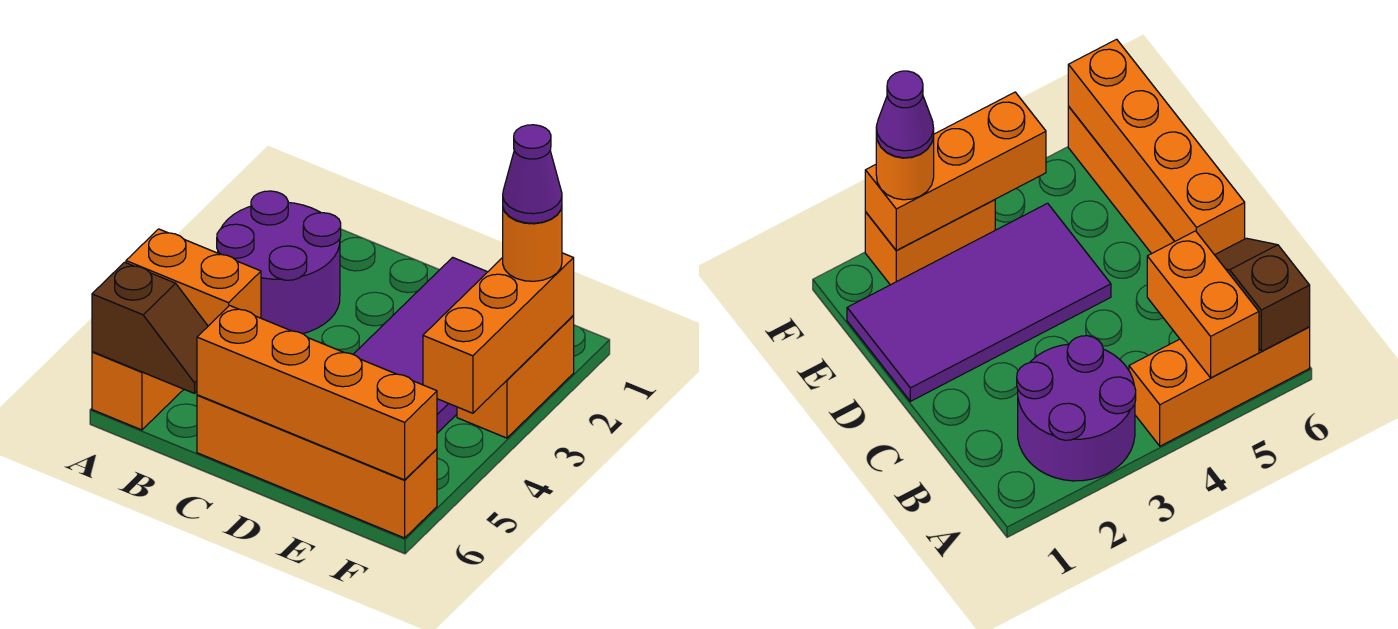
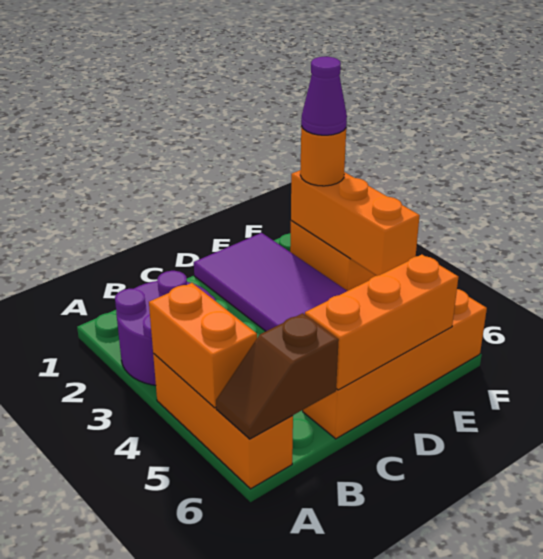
orange 1x2 brick [126,229,261,326] -> orange 1x2 brick turned to [149,283,257,408]
brown 1x2 slope [92,262,208,393] -> brown 1x2 slope turned to [216,313,339,439]
orange 1x4 brick [197,306,437,480] -> orange 1x3 brick [305,255,458,390]

